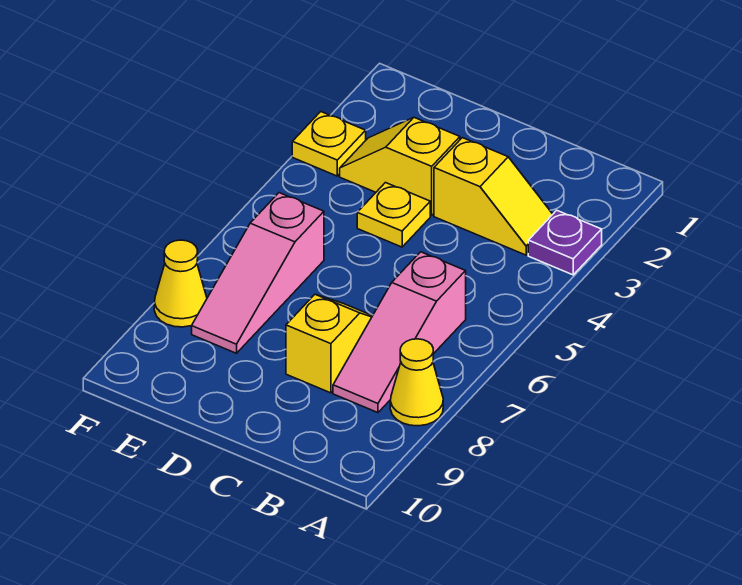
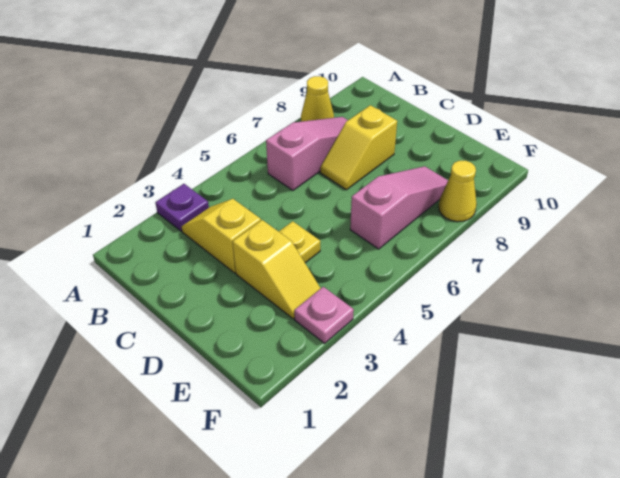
yellow 1x1 plate [292,112,366,176] -> pink 1x1 plate [294,287,354,343]

